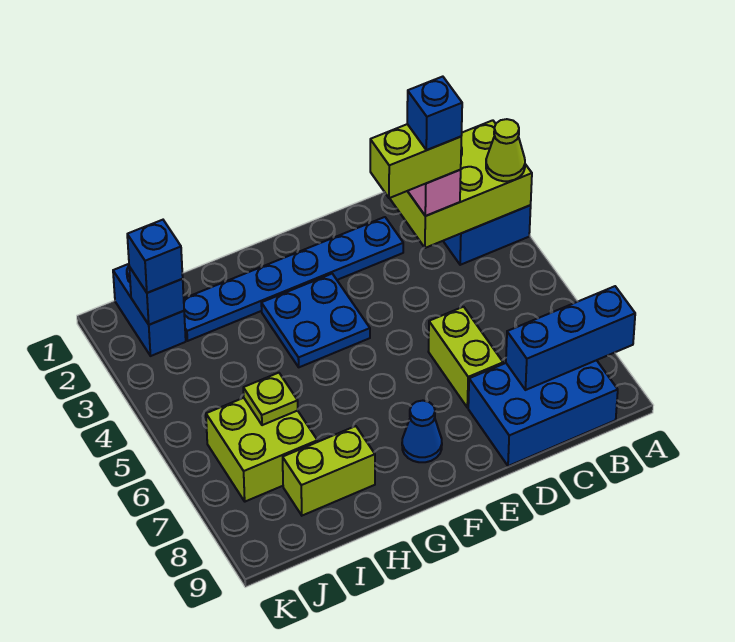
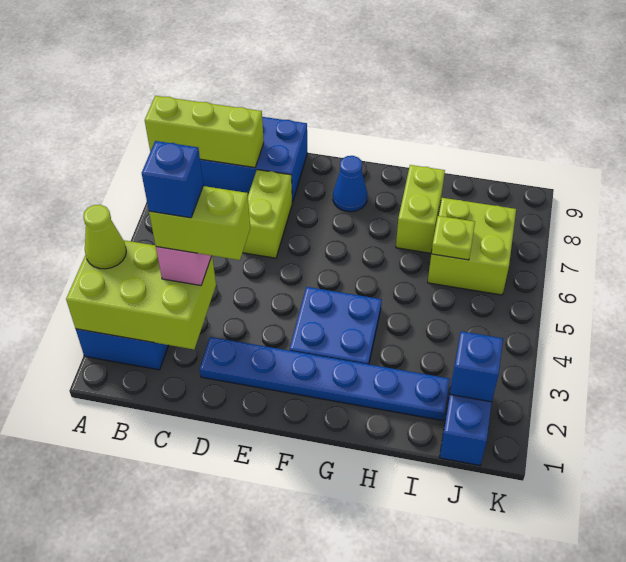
blue 1x3 brick [506,286,635,390] -> lime 1x3 brick [145,96,264,168]
lime 1x2 brick [283,426,375,516] -> lime 1x2 brick turned to [396,165,445,253]
blue 1x1 brick [127,220,183,293] -> none

